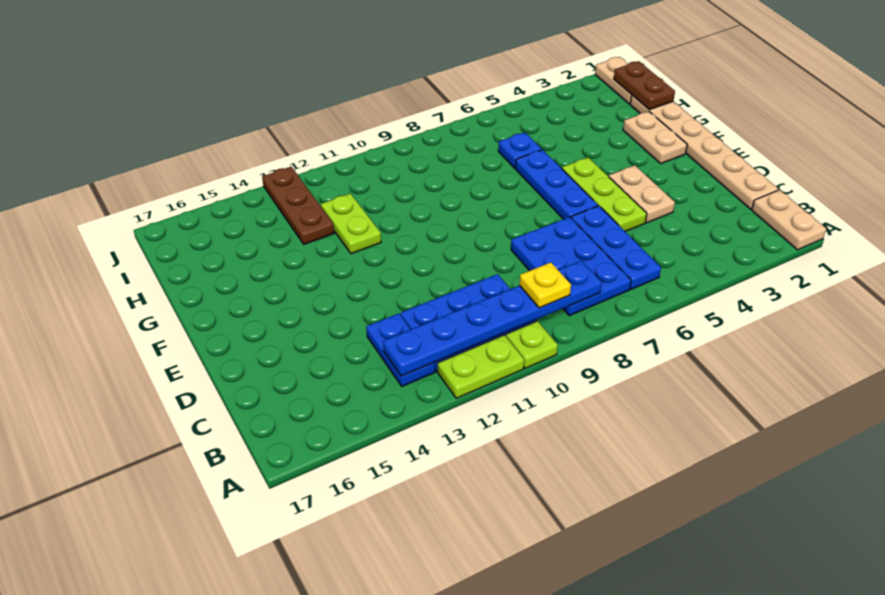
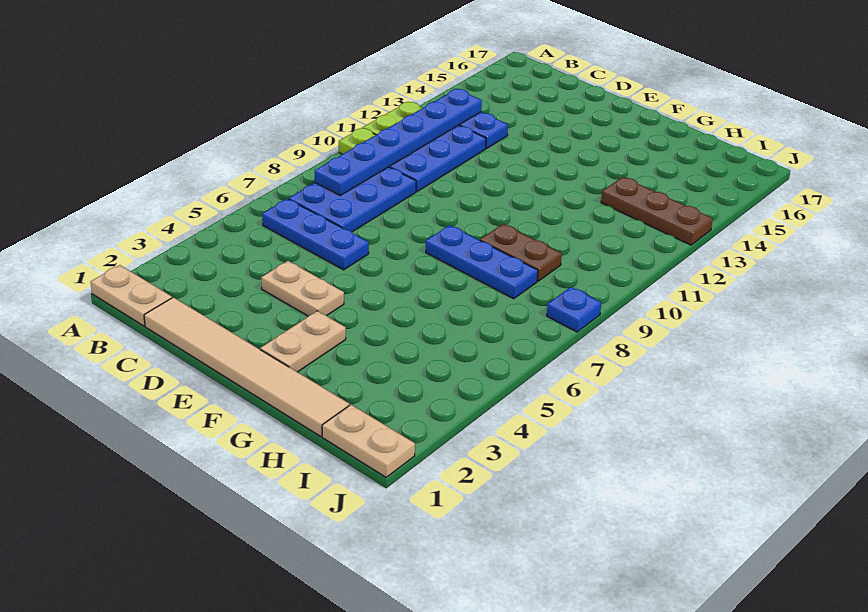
blue 2x3 plate [511,217,631,316] -> blue 2x3 plate turned to [289,167,416,232]
yellow 1x1 plate [519,262,571,308] -> none
tan 1x6 plate [630,95,778,209] -> tan 1x6 tile [144,297,349,437]
lime 1x3 plate [562,157,647,231] -> none
blue 1x3 plate [515,150,598,219] -> blue 1x3 plate moved to [426,225,538,299]
tan 1x2 plate [623,112,687,164] -> tan 1x2 plate turned to [260,311,346,372]
lime 1x2 plate [321,194,381,254] -> none
brown 1x2 plate [614,61,675,110] -> brown 1x2 plate moved to [480,224,562,281]
blue 1x1 plate [498,132,542,168] -> blue 1x1 plate moved to [547,287,601,332]

